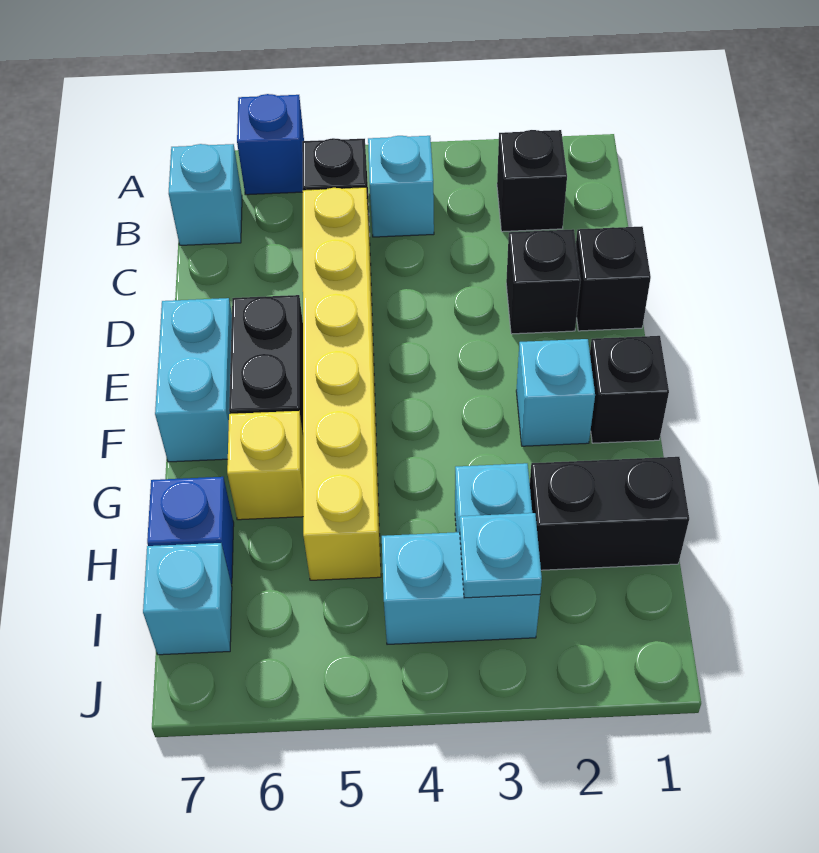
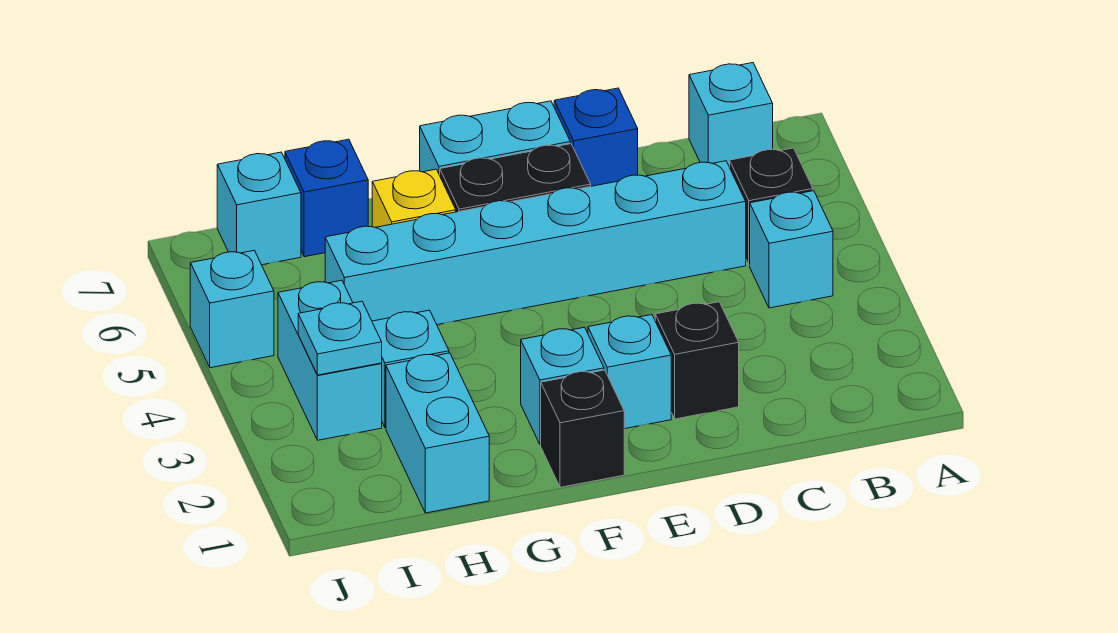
blue 1x1 brick [237,94,304,195] -> blue 1x1 brick moved to [554,88,638,186]
black 1x1 brick [497,130,567,232] -> none
yellow 1x6 brick [303,187,381,580] -> cyan 1x6 brick [325,161,746,325]
black 1x1 brick [576,226,651,331] -> none
none -> cyan 1x1 brick [588,315,671,429]
black 1x2 brick [530,457,689,570] -> cyan 1x2 brick [386,353,489,513]
none -> cyan 1x1 brick [190,250,274,368]

